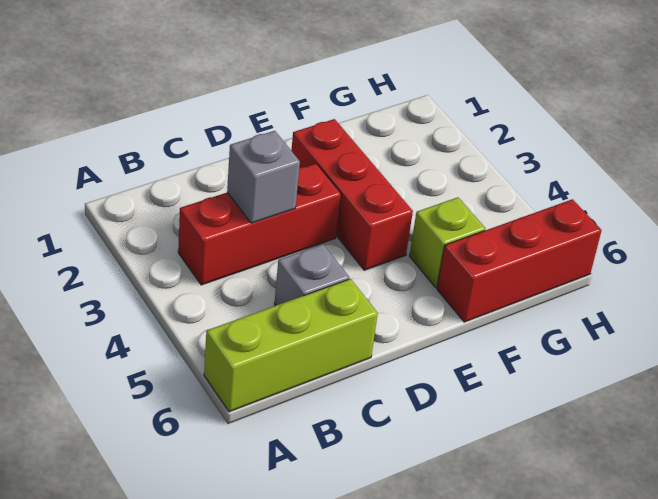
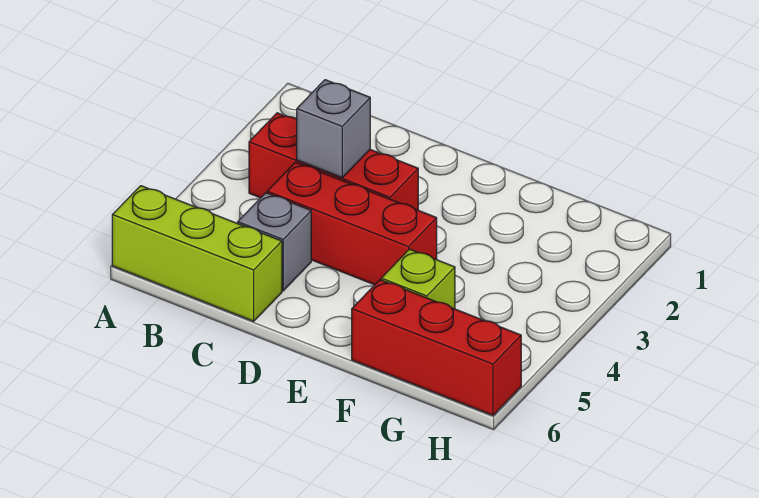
red 1x3 brick [291,119,413,270] -> red 1x3 brick turned to [267,162,437,285]

